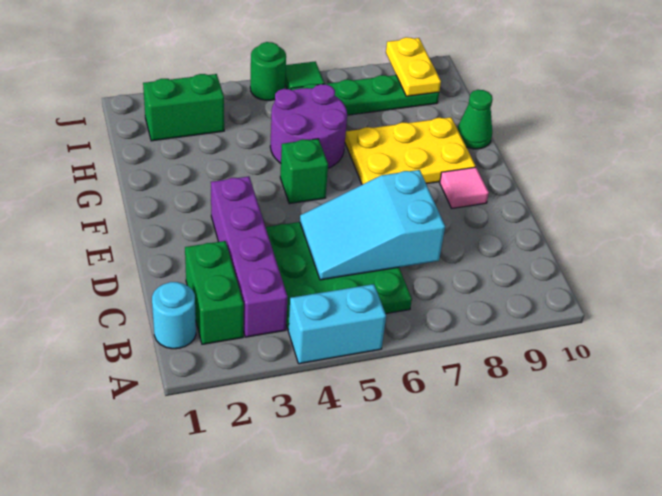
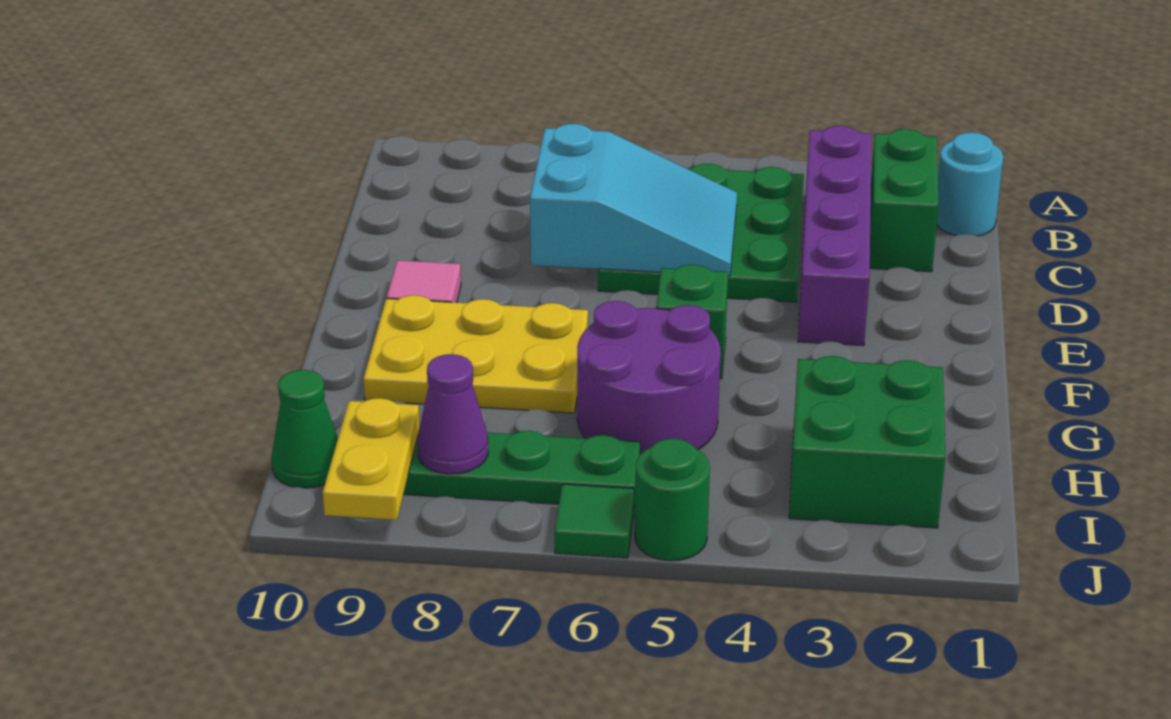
cyan 1x2 brick [288,284,386,364] -> none
green 1x1 cone [457,90,492,149] -> green 1x1 cone moved to [272,370,338,488]
green 1x2 brick [143,74,224,141] -> green 2x2 brick [789,356,945,528]
none -> purple 1x1 cone [417,354,488,474]

